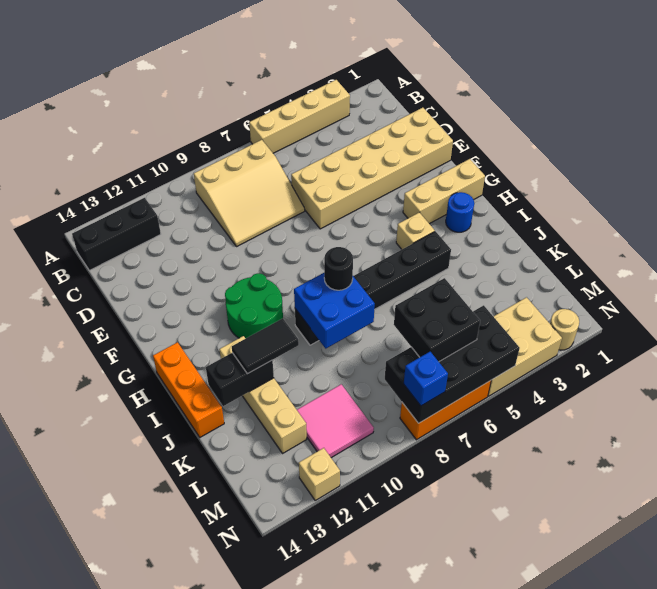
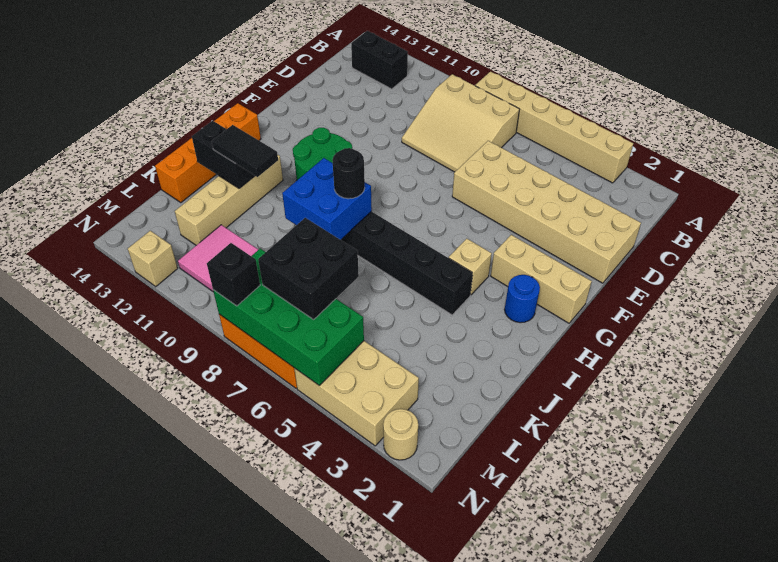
tan 1x4 brick [249,80,350,153] -> tan 1x6 brick [475,72,633,183]
black 1x3 brick [72,198,161,270] -> black 1x2 brick [351,31,408,89]
orange 1x3 brick [153,342,224,437] -> orange 1x4 brick [155,103,261,202]
black 2x4 brick [385,305,520,423] -> green 2x4 brick [213,249,364,386]
blue 1x1 brick [404,352,448,406] -> black 1x1 brick [207,243,260,306]

